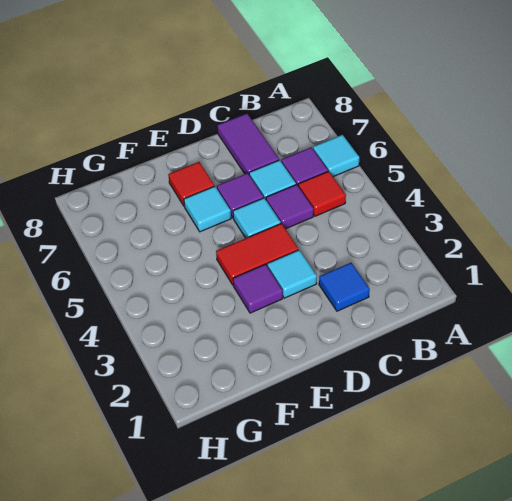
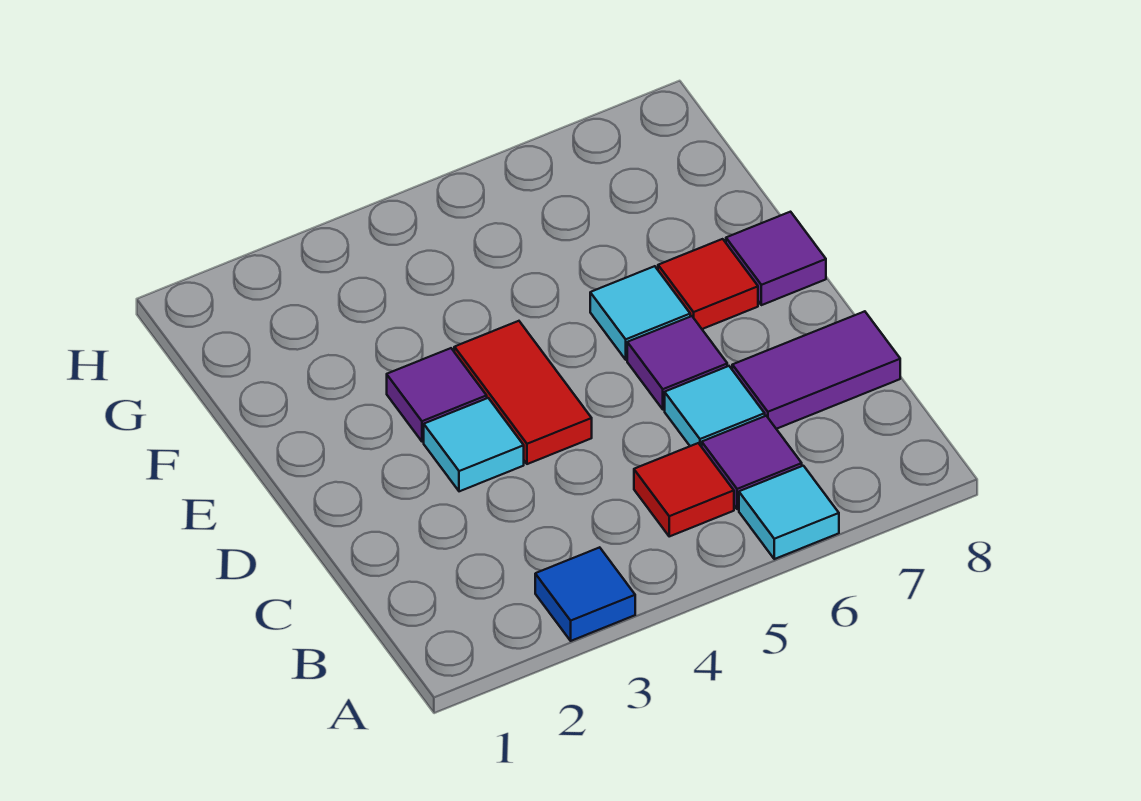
blue 1x1 tile [319,263,370,311] -> blue 1x1 tile moved to [535,547,635,641]
purple 1x1 tile [266,184,314,229] -> purple 1x1 tile moved to [726,212,826,305]
cyan 1x1 tile [233,198,281,238] -> none

